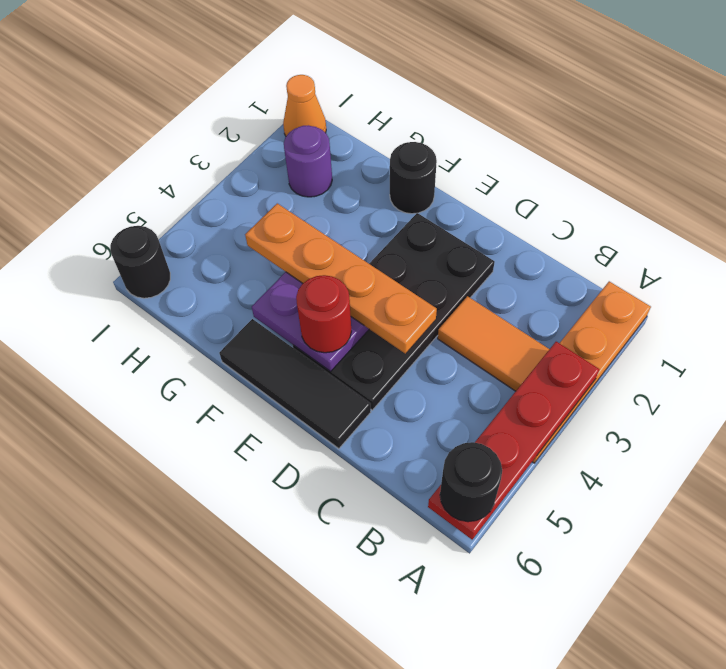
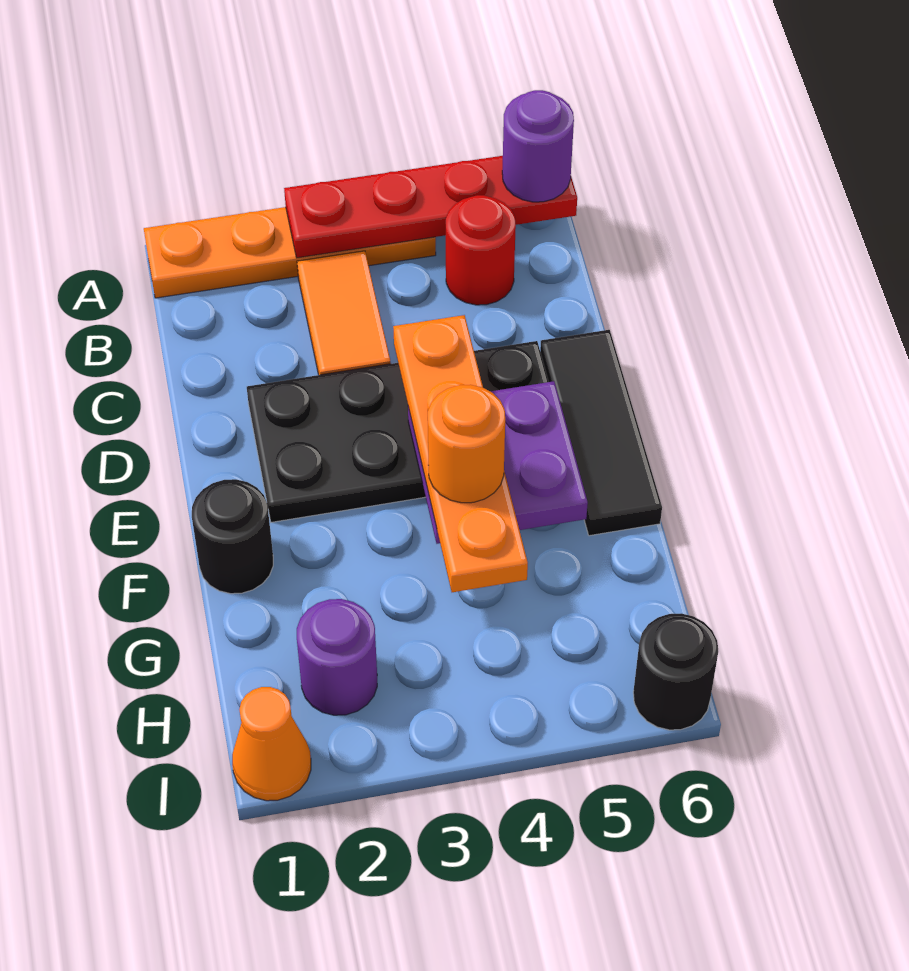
black 1x1 round brick [440,442,502,522] -> purple 1x1 round brick [502,90,574,202]
red 1x1 round brick [296,275,351,353] -> red 1x1 round brick moved to [446,195,516,305]
none -> orange 1x1 round brick [428,385,505,503]

